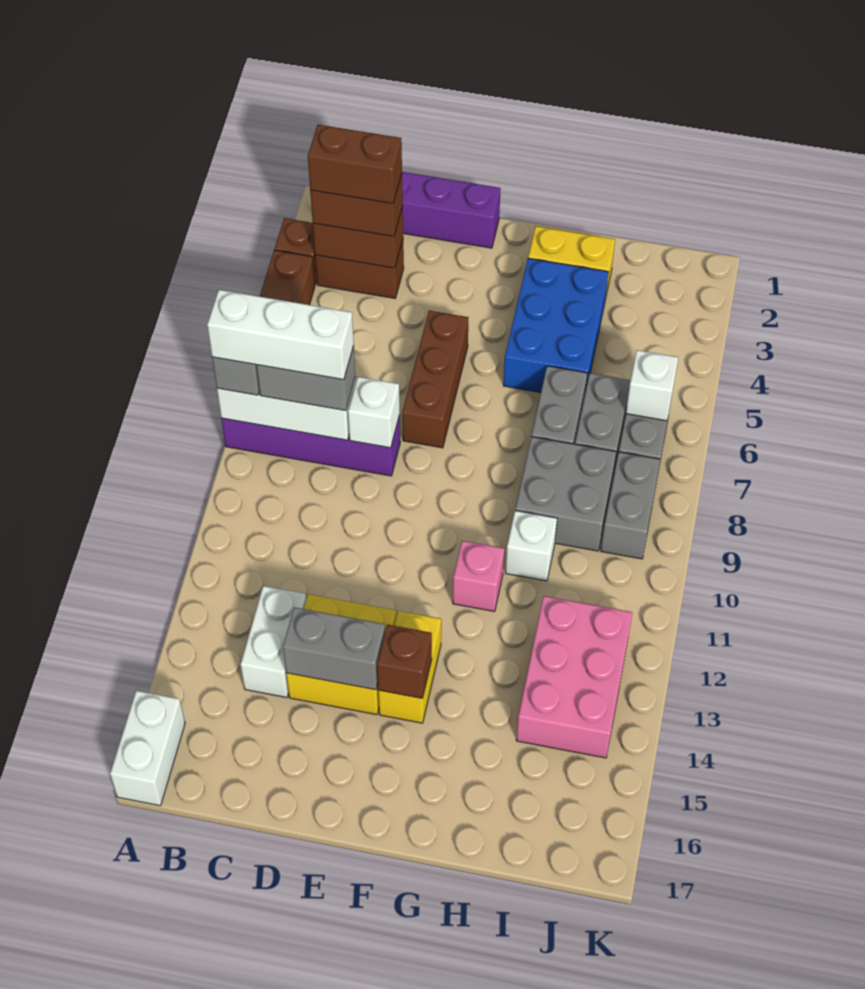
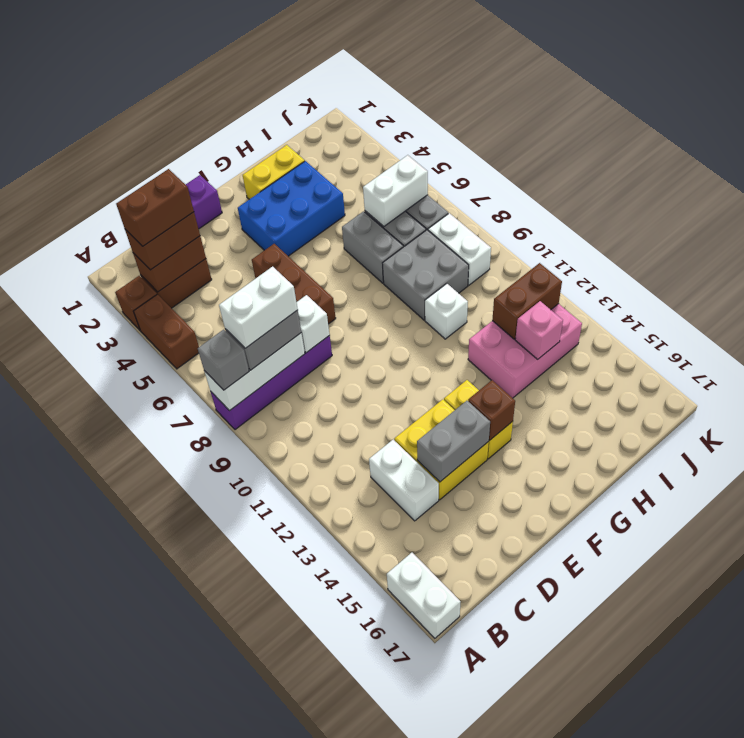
white 1x3 brick [207,290,354,380] -> white 1x2 brick [219,267,298,348]
blue 2x3 brick [503,258,608,392] -> blue 2x3 brick turned to [238,161,345,256]
pink 1x1 brick [453,541,504,612] -> pink 1x1 brick moved to [515,301,563,359]
pink 2x3 brick [516,596,632,758] -> pink 2x3 brick turned to [468,304,582,398]
none -> brown 1x2 brick [492,263,562,339]
white 1x1 brick [626,350,678,421] -> white 1x2 brick [363,155,428,226]
grey 1x2 brick [601,452,660,559] -> white 1x2 brick [428,213,491,285]

